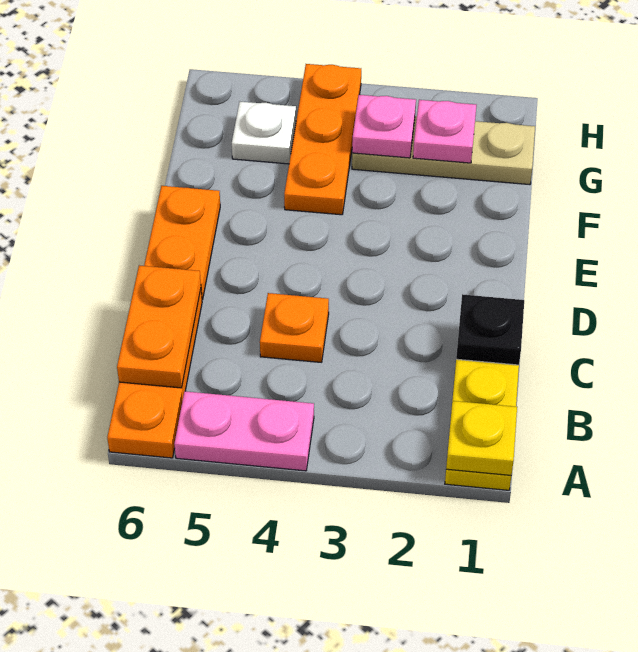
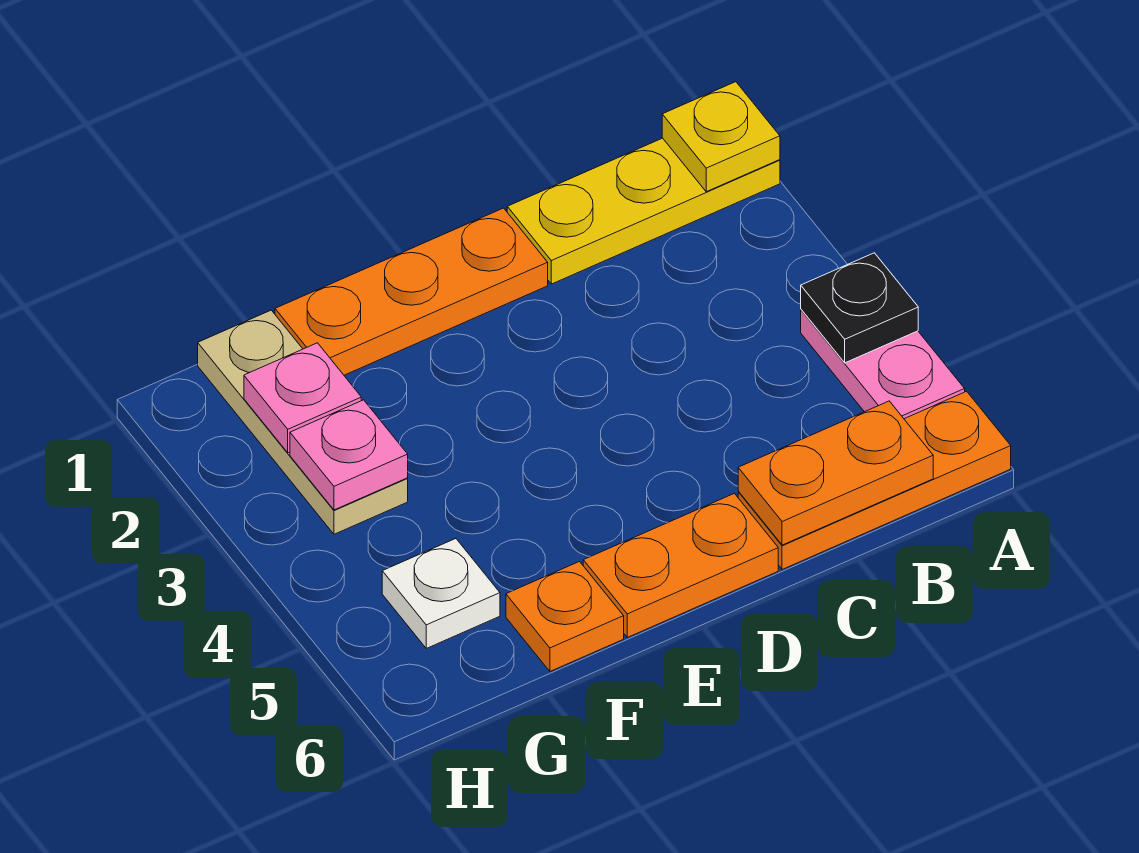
black 1x1 plate [456,294,524,365] -> black 1x1 plate moved to [801,253,918,363]
orange 1x1 plate [260,293,329,362] -> orange 1x1 plate moved to [506,562,624,671]
orange 1x3 plate [284,64,361,215] -> orange 1x3 plate moved to [275,208,548,375]

